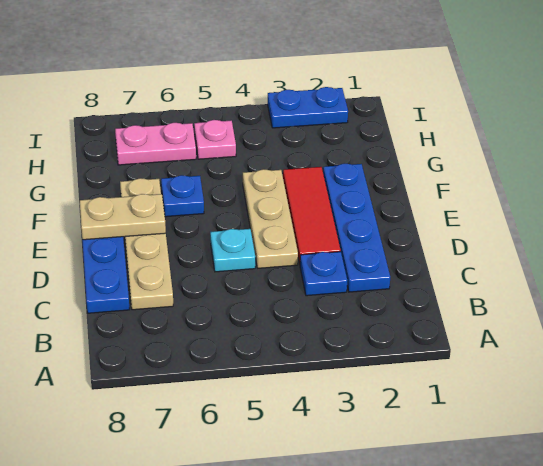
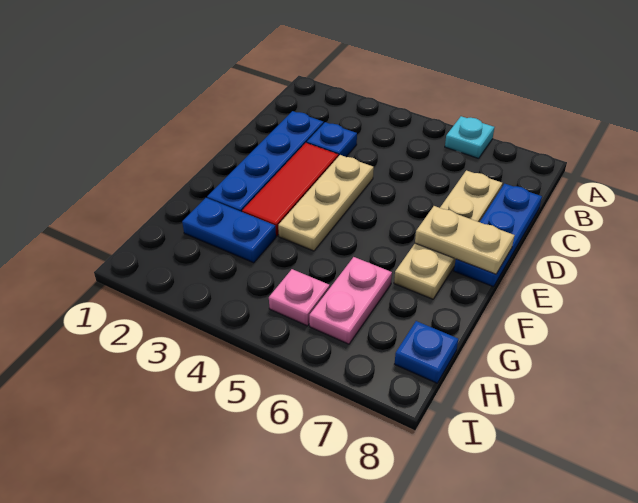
cyan 1x1 plate [210,229,255,272] -> cyan 1x1 plate moved to [445,116,494,158]
blue 1x1 plate [161,175,204,217] -> blue 1x1 plate moved to [395,321,458,383]
pink 1x2 plate [115,123,196,165] -> pink 1x2 plate turned to [309,257,392,344]
blue 1x2 plate [268,87,348,128] -> blue 1x2 plate moved to [182,198,276,263]

